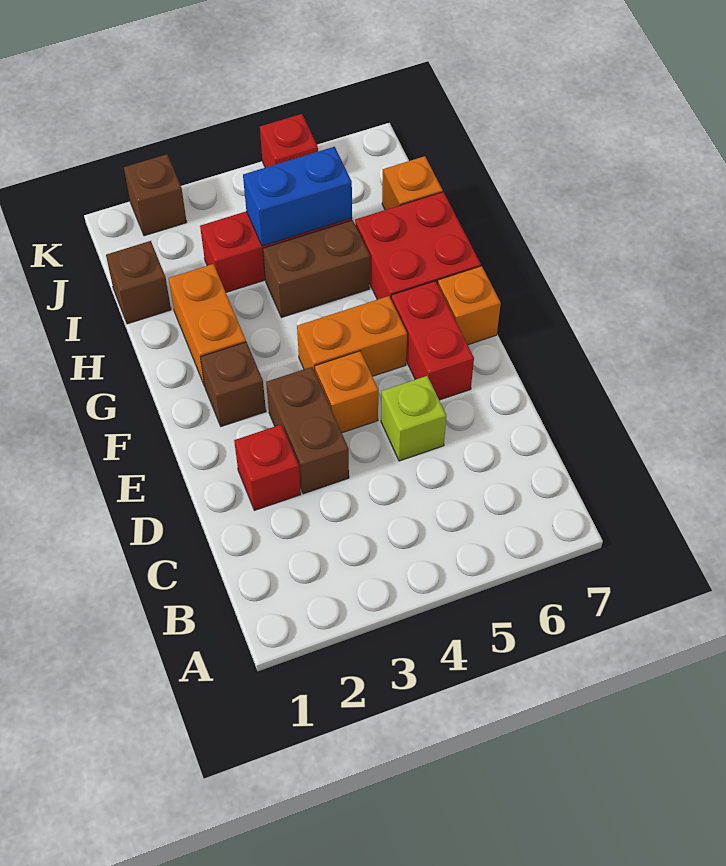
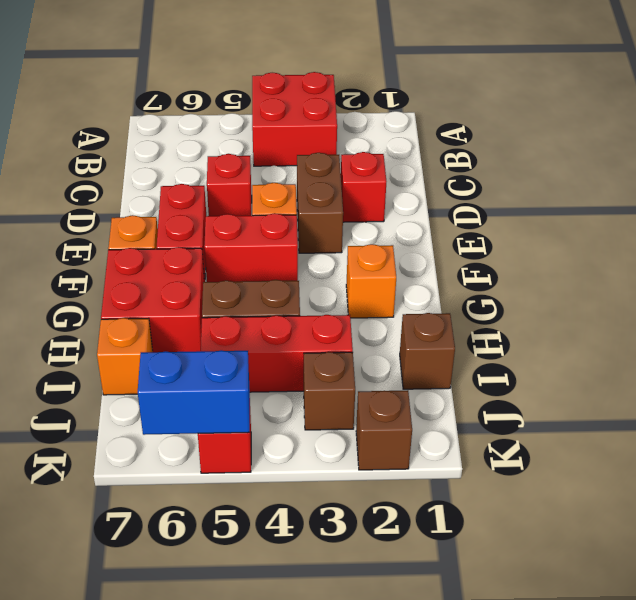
none -> red 2x2 brick [252,72,337,166]
lime 1x1 brick [381,376,446,461] -> red 1x1 brick [207,154,252,216]
brown 1x1 brick [201,342,266,427] -> brown 1x1 brick moved to [304,352,355,430]
orange 1x2 brick [297,296,407,376] -> red 1x2 brick [204,213,298,282]
orange 1x2 brick [169,264,246,386] -> orange 1x1 brick [346,244,396,318]
blue 1x2 brick [243,147,352,246] -> blue 1x2 brick moved to [138,350,250,435]

